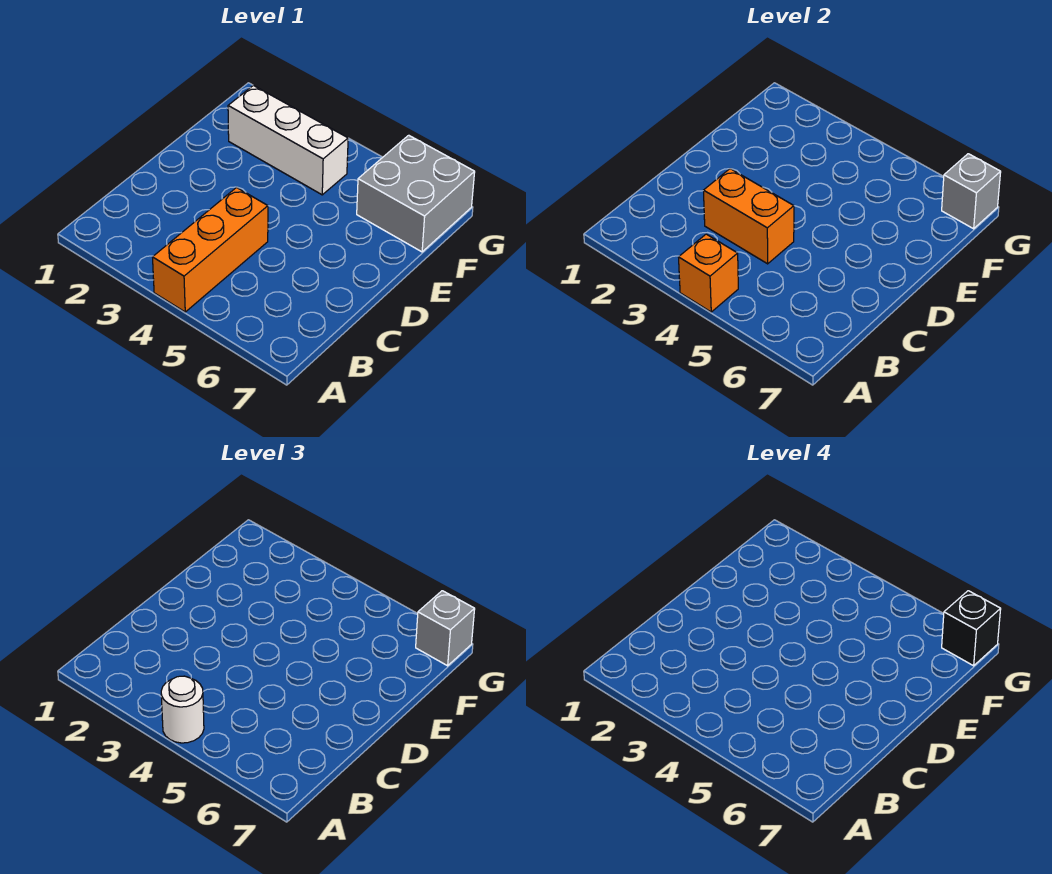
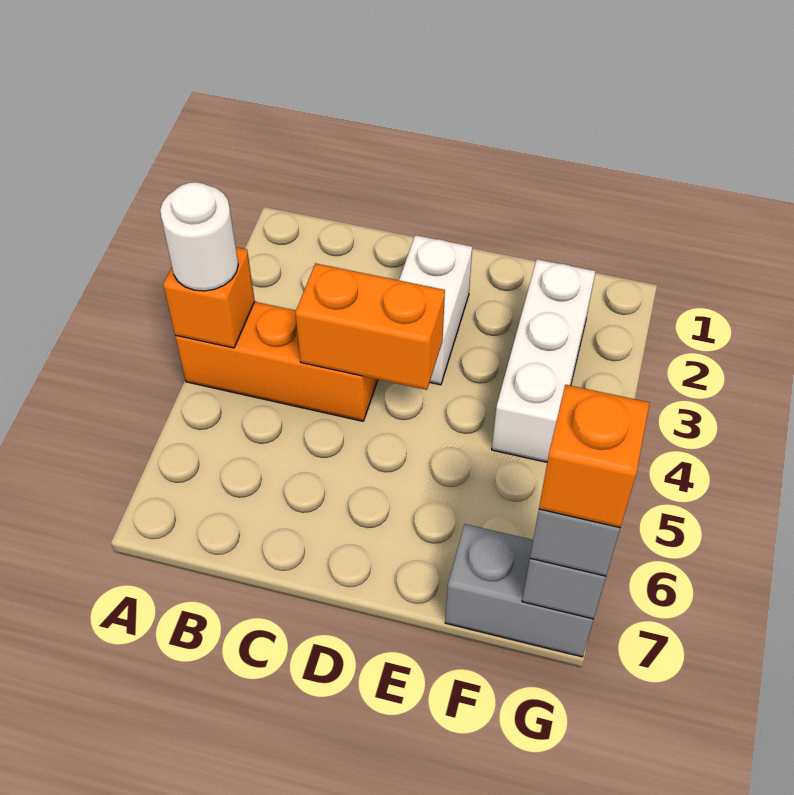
orange 1x2 brick [703,169,794,264] -> orange 1x2 brick turned to [295,263,445,390]
none -> white 1x2 brick [399,235,472,385]
grey 2x2 brick [357,135,475,252] -> grey 1x2 brick [445,524,593,657]
black 1x1 brick [942,591,1001,666] -> orange 1x1 brick [539,385,649,528]

